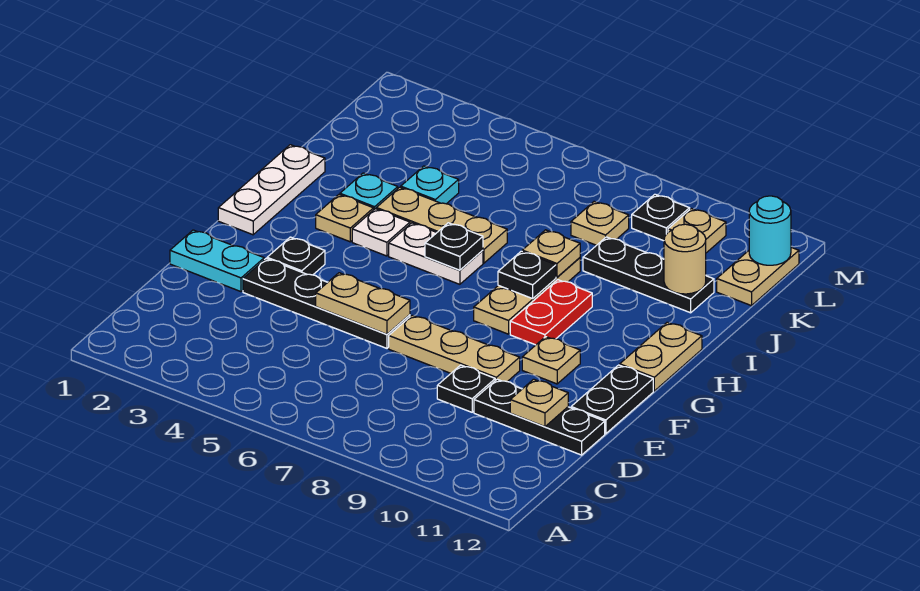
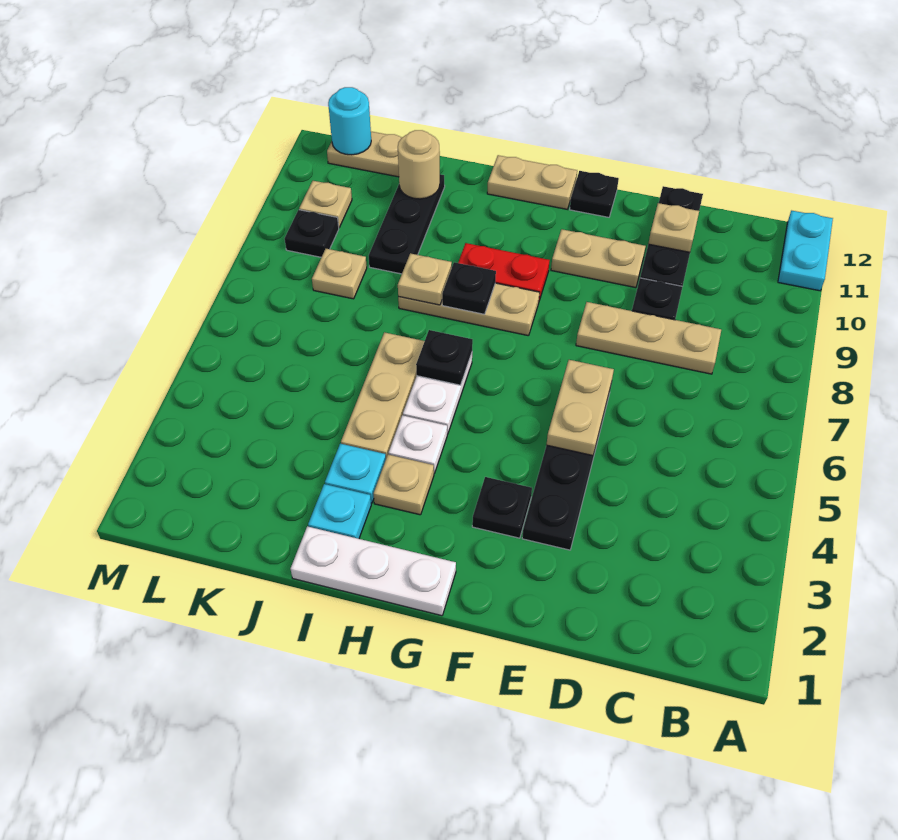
cyan 1x2 plate [170,230,264,292] -> cyan 1x2 plate moved to [778,211,833,291]
tan 1x3 plate [389,315,520,382] -> tan 1x3 plate turned to [576,302,721,374]
black 1x2 plate [571,365,653,434] -> black 1x1 plate [570,171,619,217]
tan 1x1 plate [522,337,580,384] -> tan 1x2 plate [551,229,646,288]
cyan 1x1 plate [401,166,459,204] -> cyan 1x1 plate moved to [308,484,371,539]

